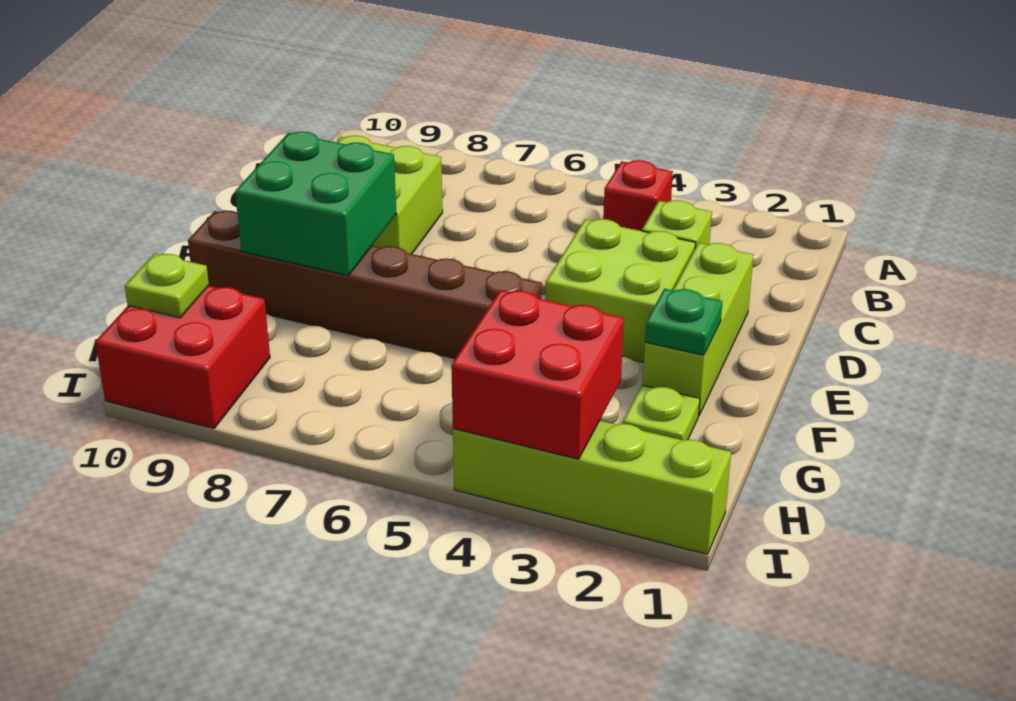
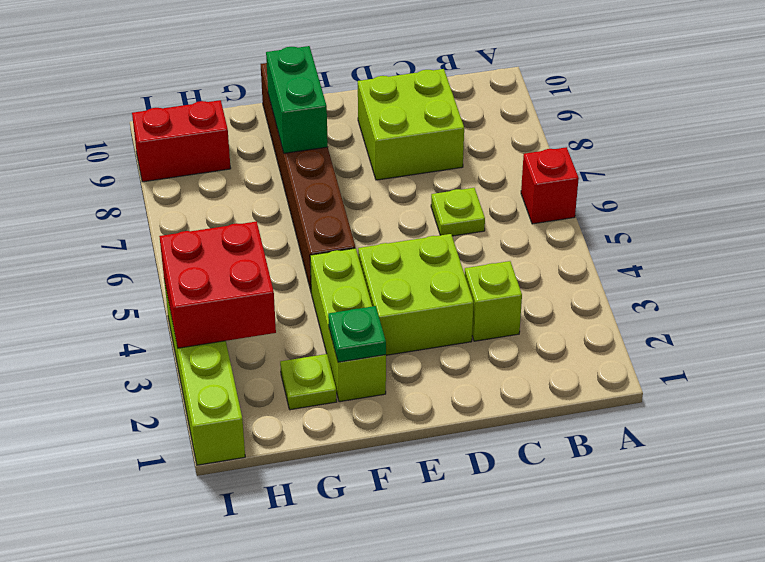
red 1x1 brick [603,160,673,231] -> red 1x1 brick moved to [521,147,579,224]
lime 1x3 brick [643,243,754,415] -> lime 1x3 brick turned to [310,248,386,402]
green 2x2 brick [235,131,396,276] -> green 1x2 brick [266,46,328,153]
red 2x2 brick [95,286,270,429] -> red 1x2 brick [132,100,231,182]
lime 1x1 plate [125,254,209,318] -> lime 1x1 plate moved to [431,188,485,236]

